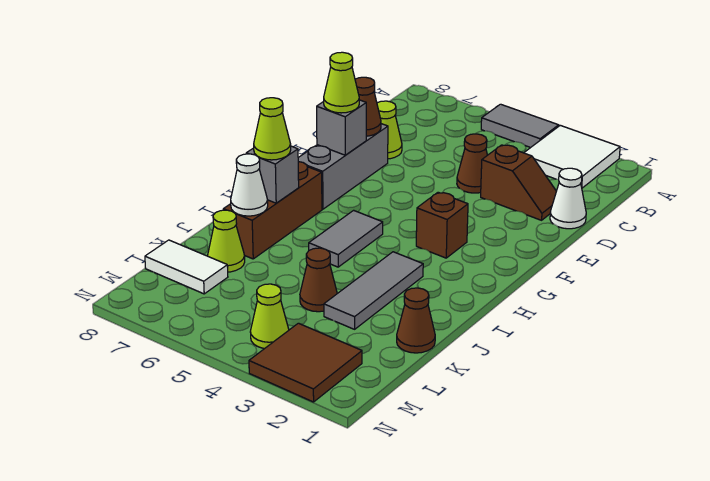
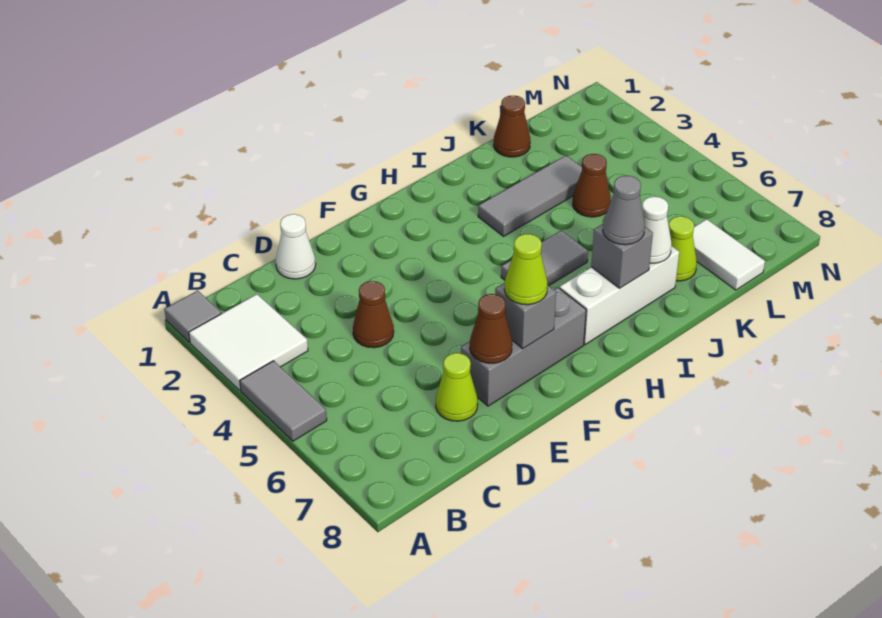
none -> grey 1x1 tile [164,291,221,342]
brown 1x2 slope [481,145,556,220] -> none
brown 1x1 brick [416,192,468,258] -> none
brown 1x3 brick [223,162,322,259] -> white 1x3 brick [559,246,679,345]
lime 1x1 cone [254,98,291,160] -> grey 1x1 cone [603,176,645,245]
brown 2x2 tile [249,323,362,402] -> none
lime 1x1 cone [250,284,289,348] -> none

